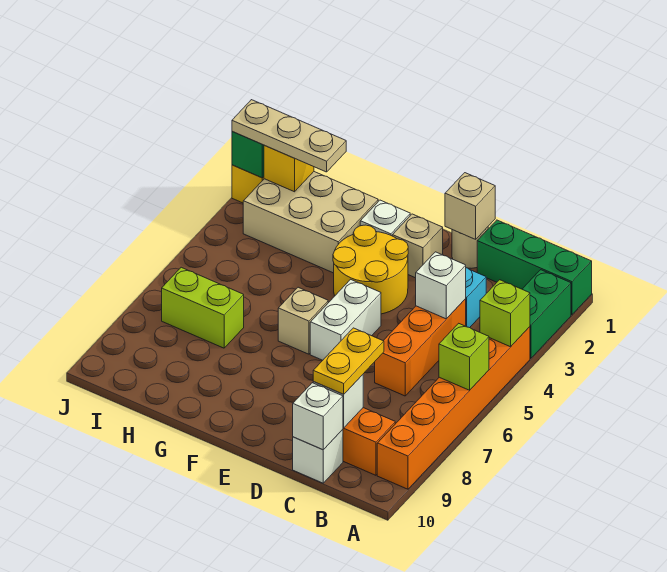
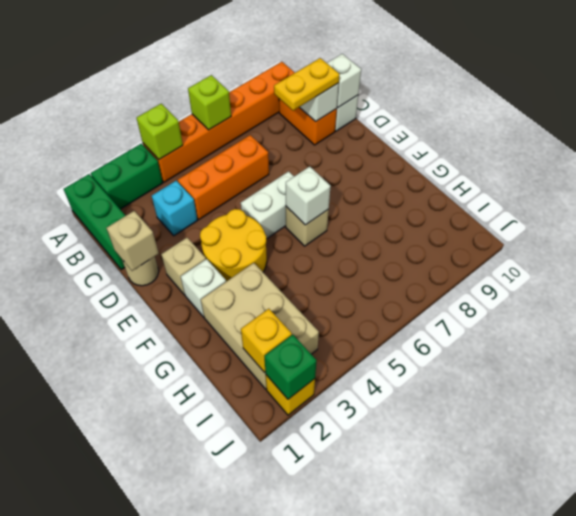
white 1x1 brick [416,252,466,319] -> white 1x1 brick moved to [286,166,331,225]
tan 1x3 plate [232,100,346,172] -> none
lime 1x2 brick [162,267,244,348] -> none

